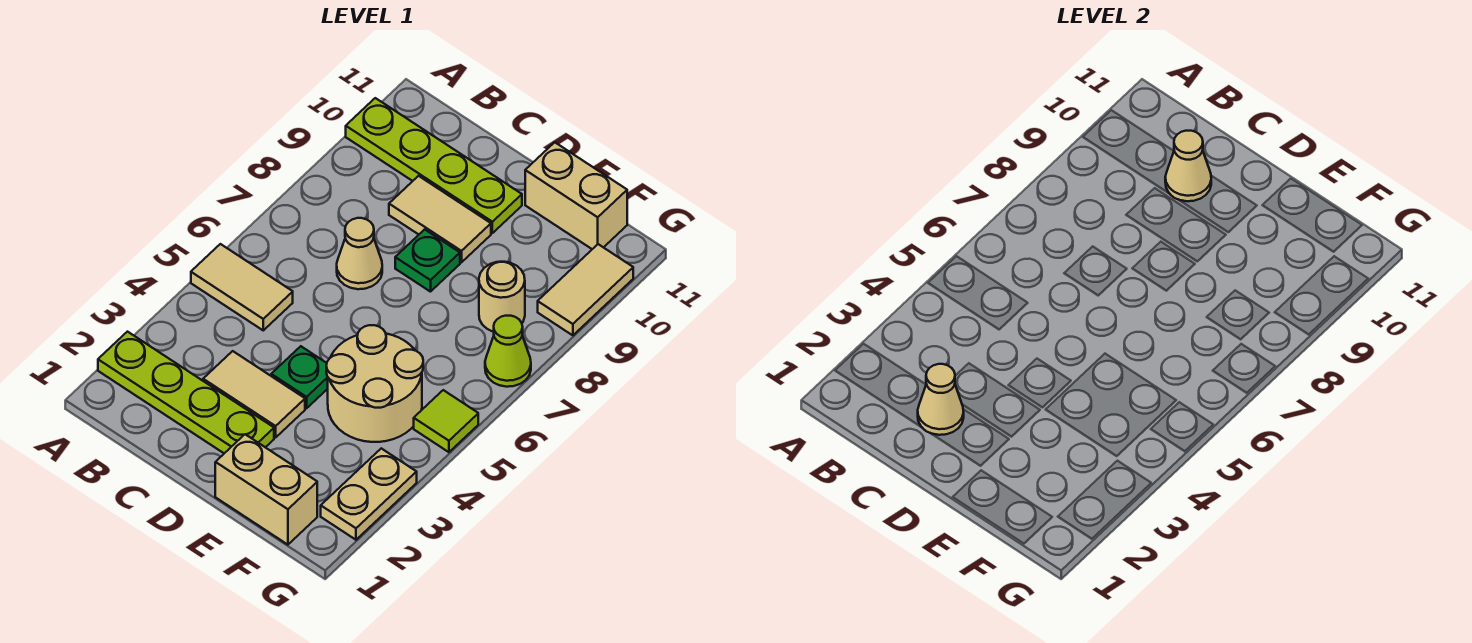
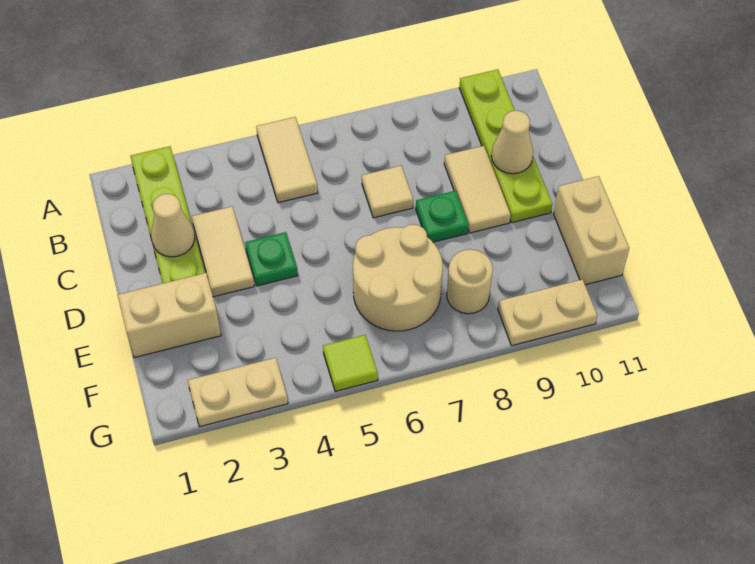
tan 1x1 cone [337,218,382,289] -> tan 1x1 tile [362,166,413,218]
tan 1x2 brick [215,434,317,545] -> tan 1x2 brick turned to [118,273,221,358]
tan 2x2 round brick [326,325,423,442] -> tan 2x2 round brick moved to [353,225,443,331]
lime 1x1 cone [485,316,531,387] -> none
tan 1x2 tile [538,244,633,335] -> tan 1x2 plate [498,279,597,346]

